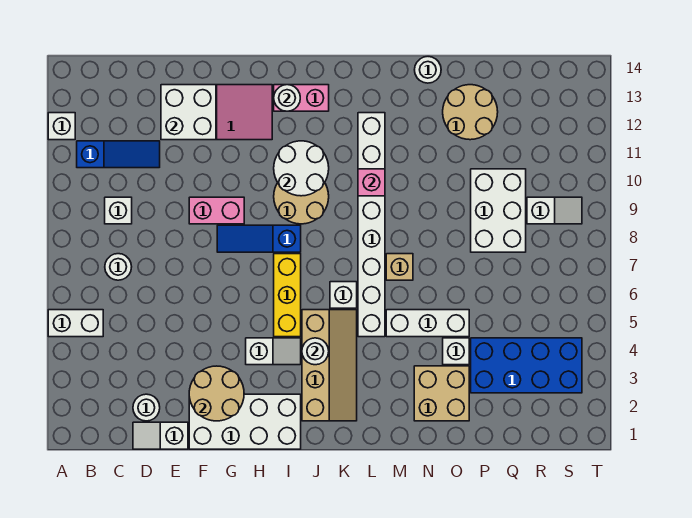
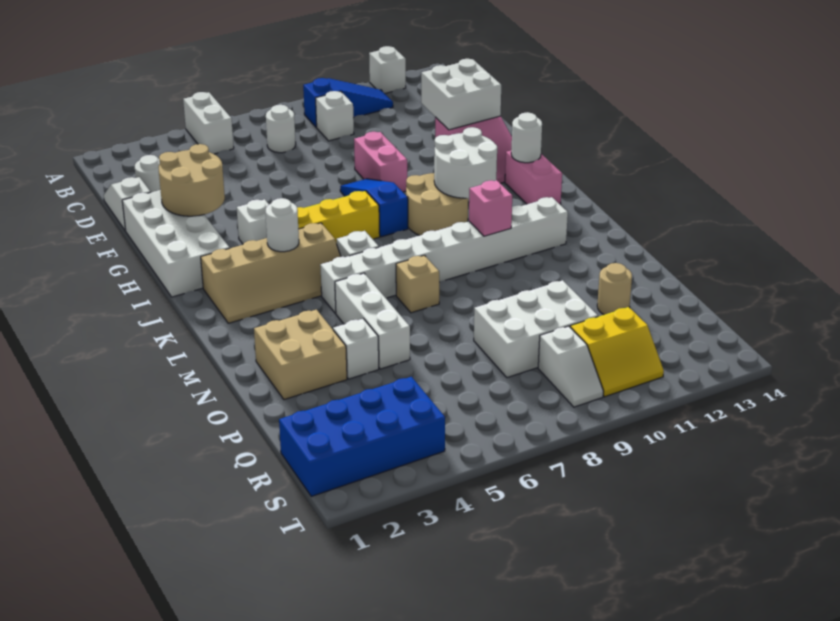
blue 1x3 slope [77,141,160,168] -> blue 1x3 slope turned to [303,78,393,127]
white 1x1 round brick [415,57,441,83] -> none
tan 2x2 round brick [443,85,498,140] -> tan 1x1 round brick [597,263,632,315]
blue 2x4 brick [471,338,582,393] -> blue 2x4 brick turned to [279,377,445,496]
none -> yellow 2x2 slope [570,307,664,397]

